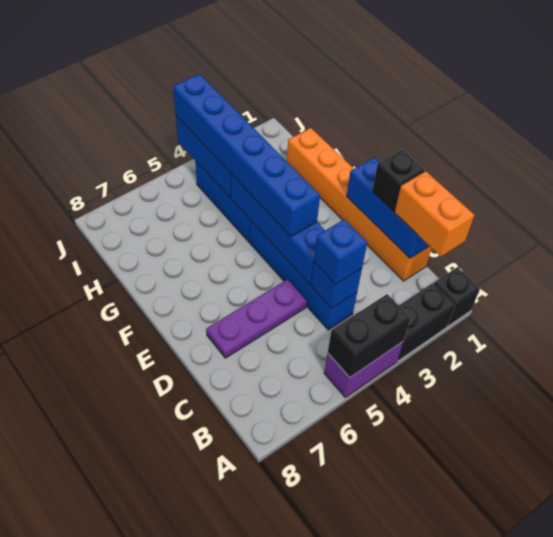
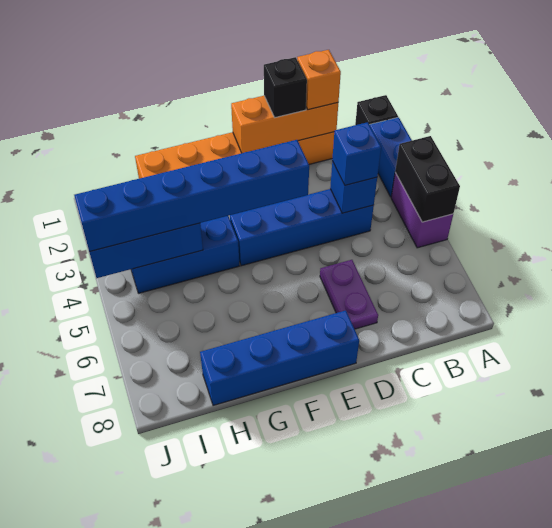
black 1x2 brick [398,283,455,361] -> blue 1x2 brick [370,117,412,197]
orange 1x2 brick [395,171,474,257] -> orange 1x1 brick [297,50,341,110]
blue 1x3 brick [347,158,429,258] -> orange 1x3 brick [231,96,338,153]
blue 1x4 brick [231,174,325,284] -> blue 1x4 brick moved to [200,310,359,406]
purple 1x3 plate [206,279,307,358] -> purple 1x2 plate [320,260,378,329]

